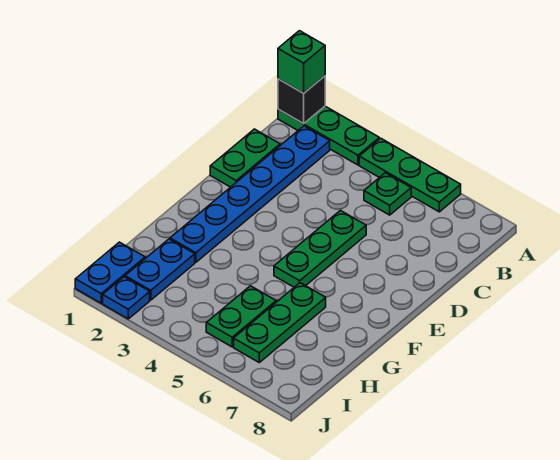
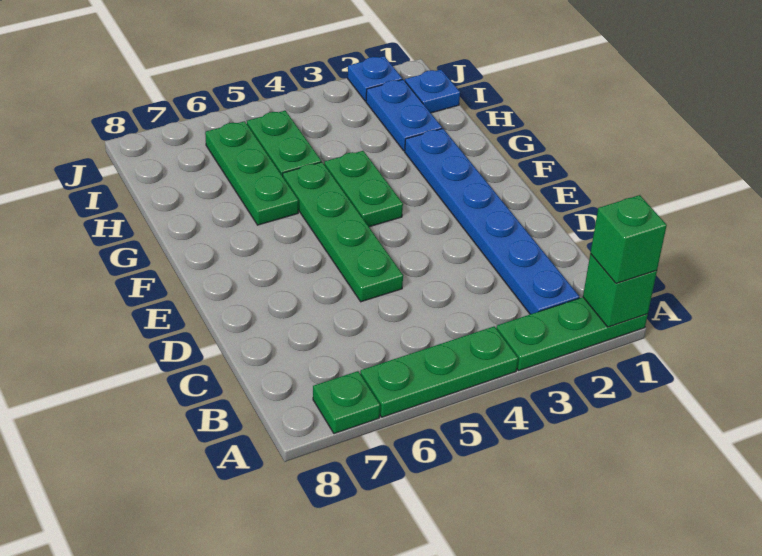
black 1x1 brick [278,76,325,124] -> green 1x1 brick [583,254,657,327]
green 1x1 plate [364,173,411,215] -> green 1x1 plate moved to [313,371,380,434]
green 1x2 plate [210,129,280,187] -> green 1x2 plate moved to [324,151,403,227]
green 1x3 plate [274,211,366,287] -> green 1x4 plate [283,162,403,302]
blue 1x2 plate [75,242,145,303] -> blue 1x1 plate [405,70,460,113]

